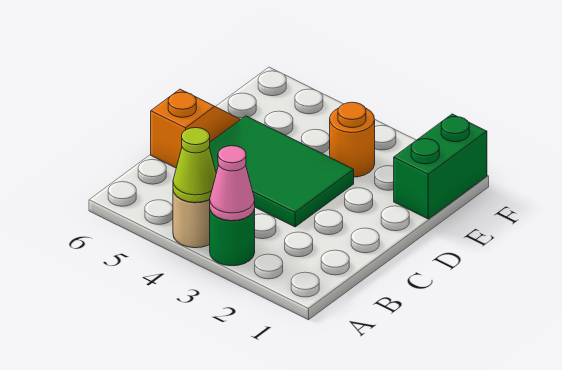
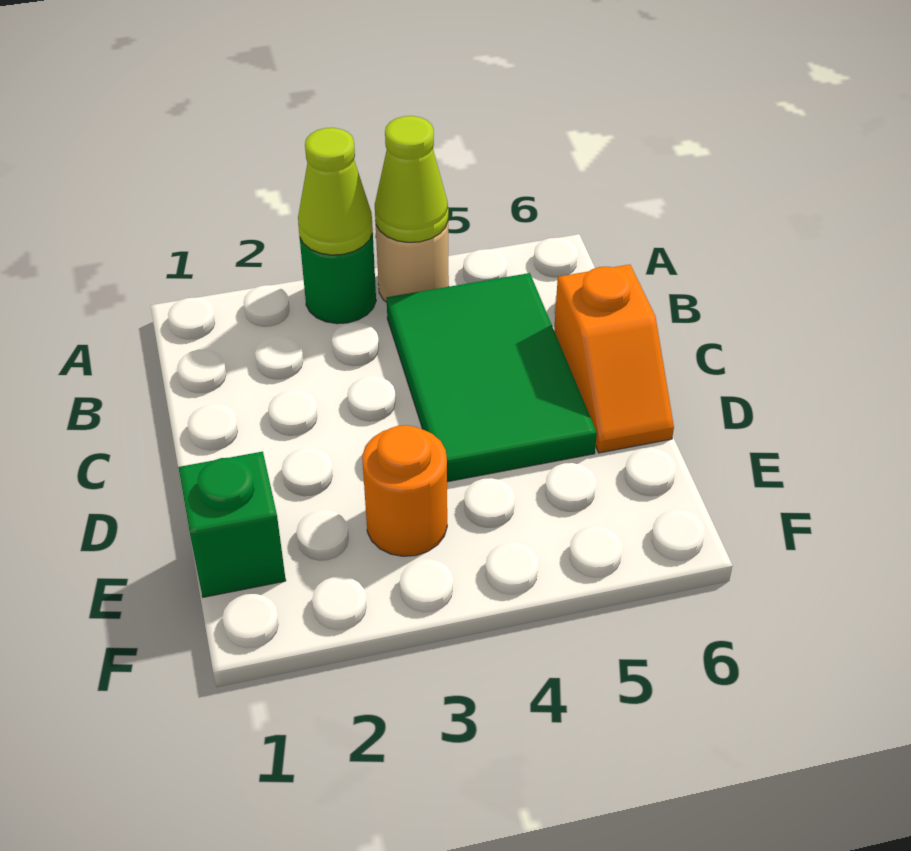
pink 1x1 cone [210,146,255,221] -> lime 1x1 cone [298,128,373,255]
green 2x3 tile [209,116,354,227] -> green 2x3 tile turned to [387,273,597,482]
green 1x2 brick [394,114,487,219] -> green 1x1 brick [178,452,286,597]

